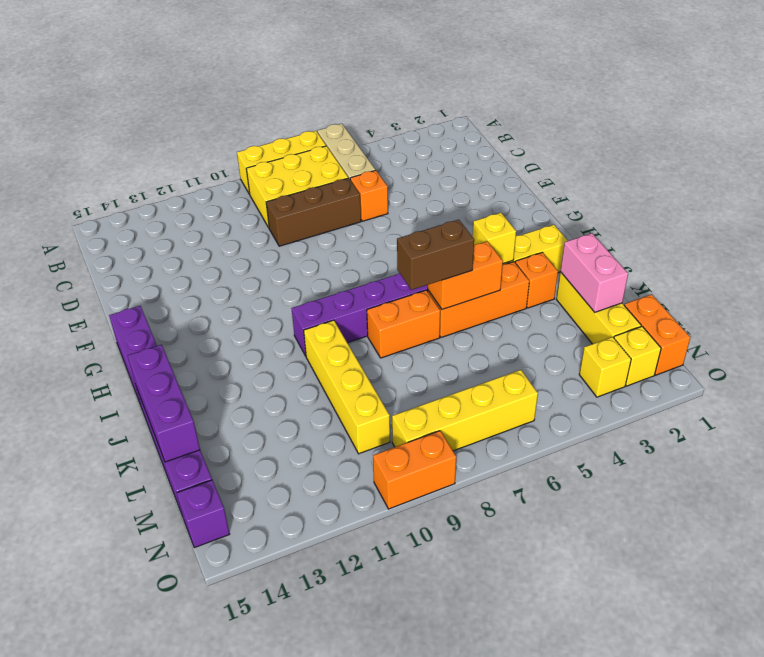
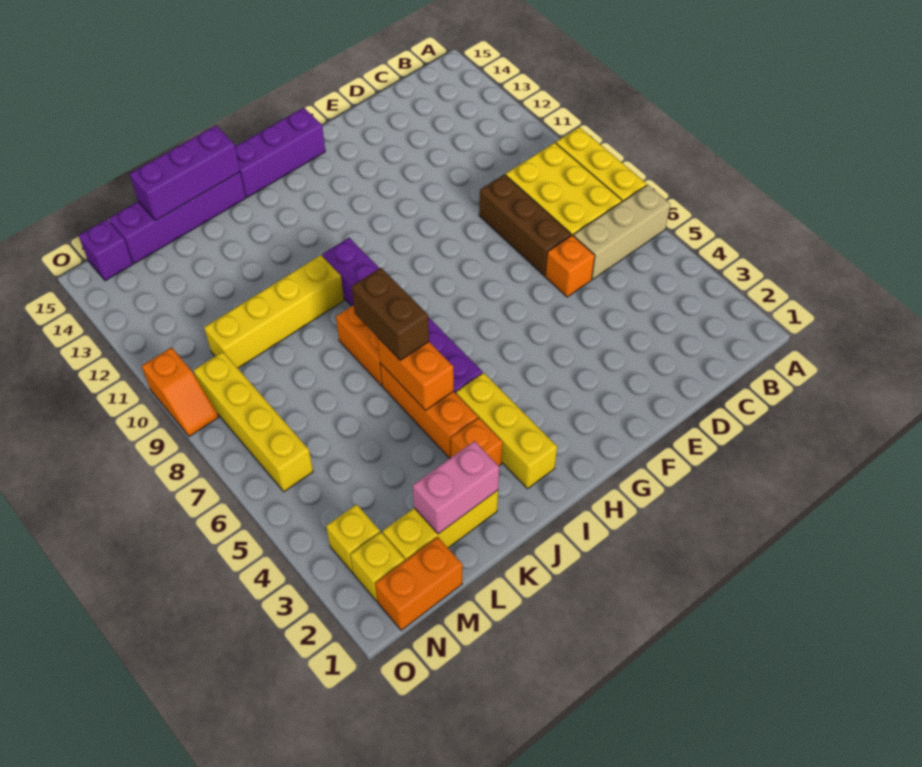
yellow 1x1 brick [473,213,516,264] -> none
orange 1x2 brick [373,431,456,509] -> orange 1x2 slope [142,348,218,437]

